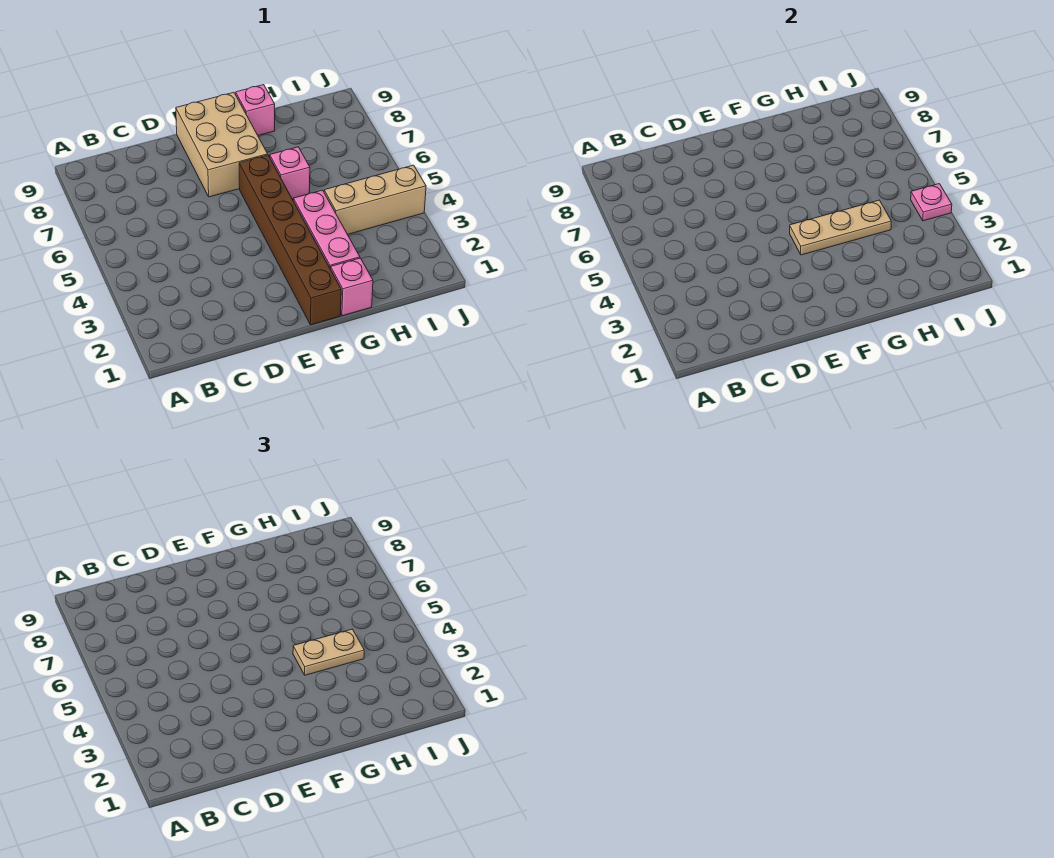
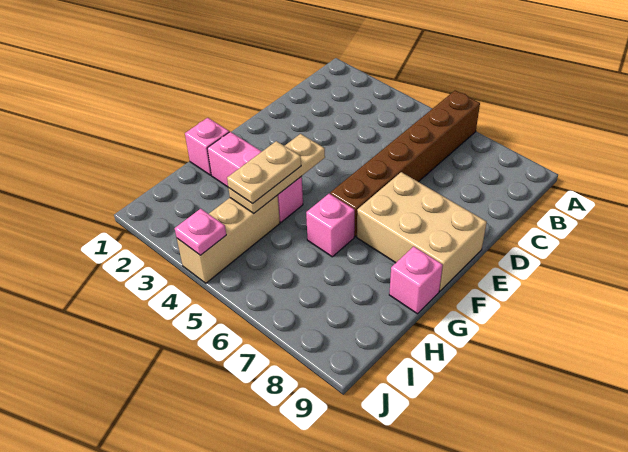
brown 1x6 brick [239,155,341,325] -> brown 1x6 brick turned to [330,90,480,237]

